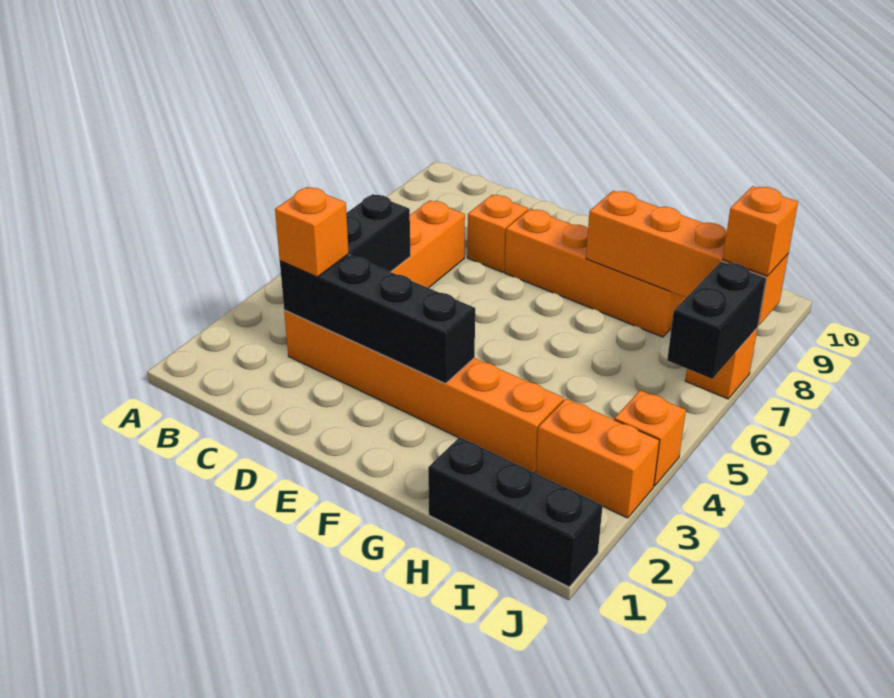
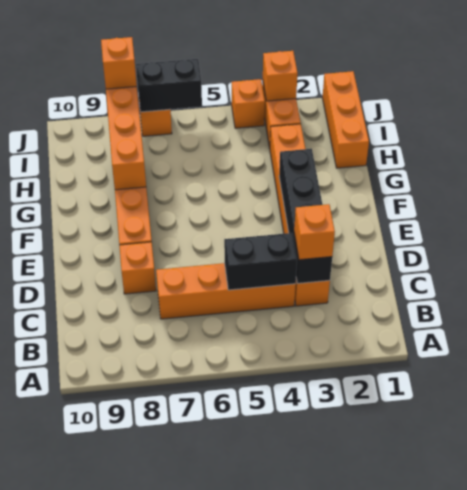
black 1x3 brick [428,437,603,587] -> orange 1x3 brick [322,71,369,168]
none -> orange 1x1 brick [263,51,298,101]

